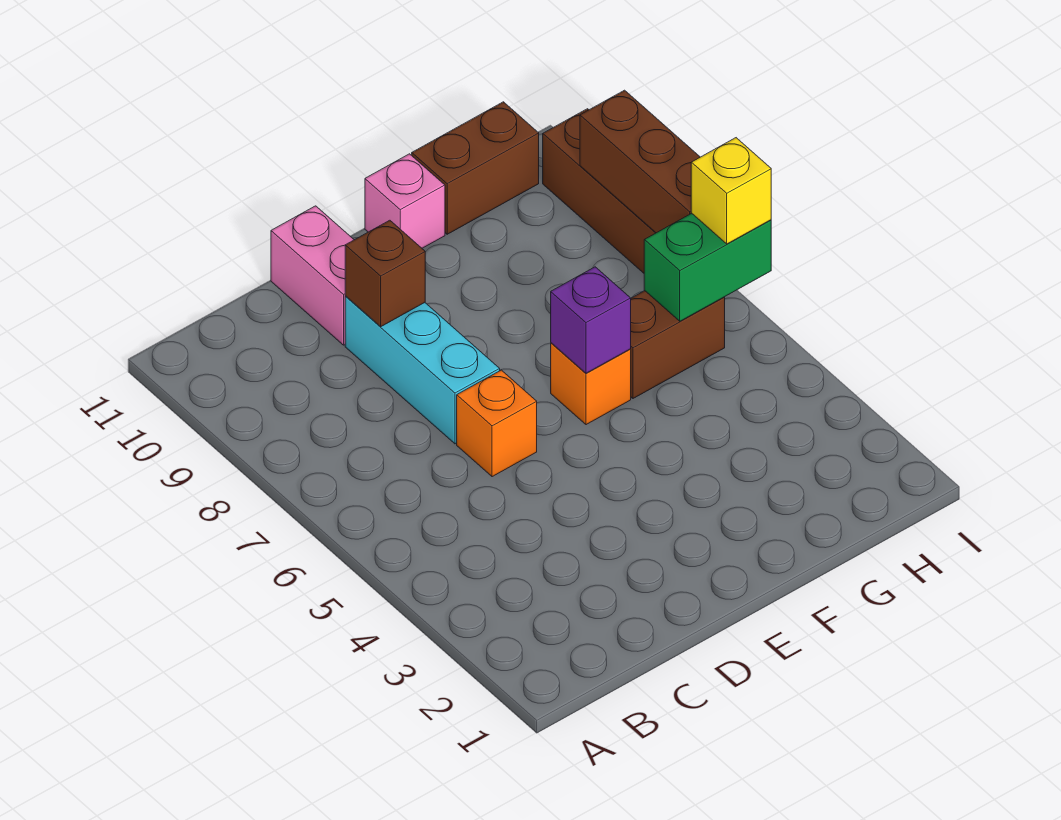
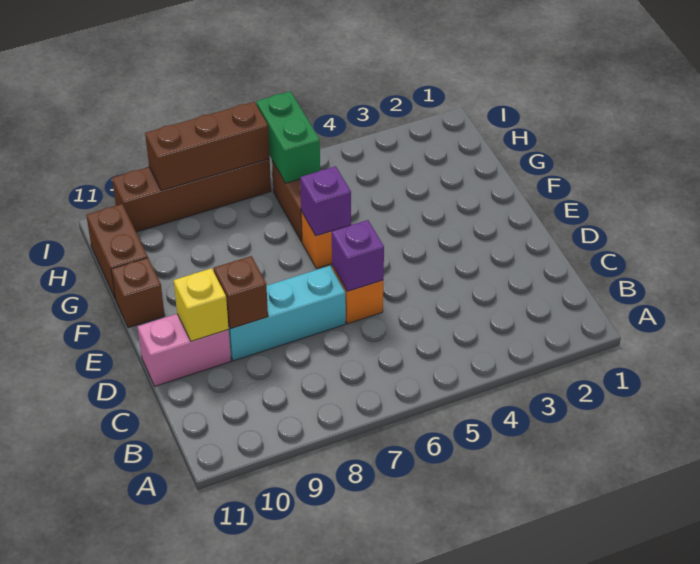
none -> purple 1x1 brick [332,220,384,291]
pink 1x1 brick [365,154,445,248] -> brown 1x1 brick [111,258,165,328]
yellow 1x1 brick [691,138,771,244] -> yellow 1x1 brick moved to [174,268,229,341]

